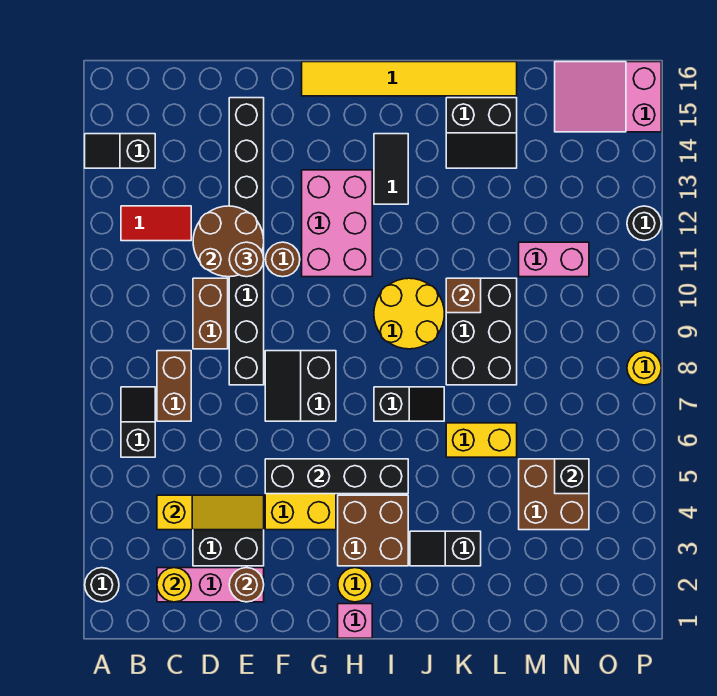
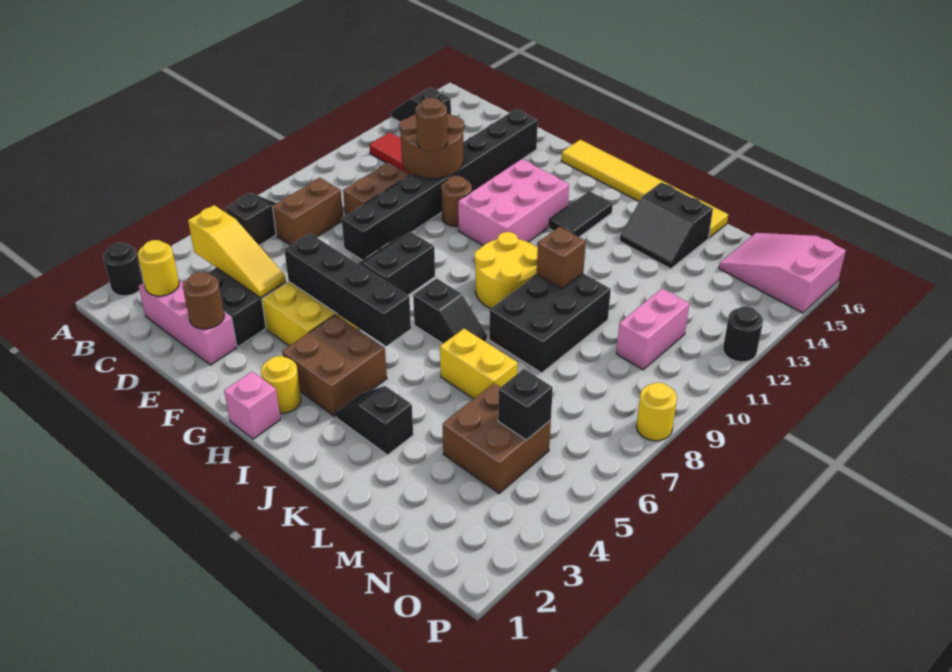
pink 1x2 brick [519,242,589,277] -> pink 1x2 brick turned to [616,289,689,370]

